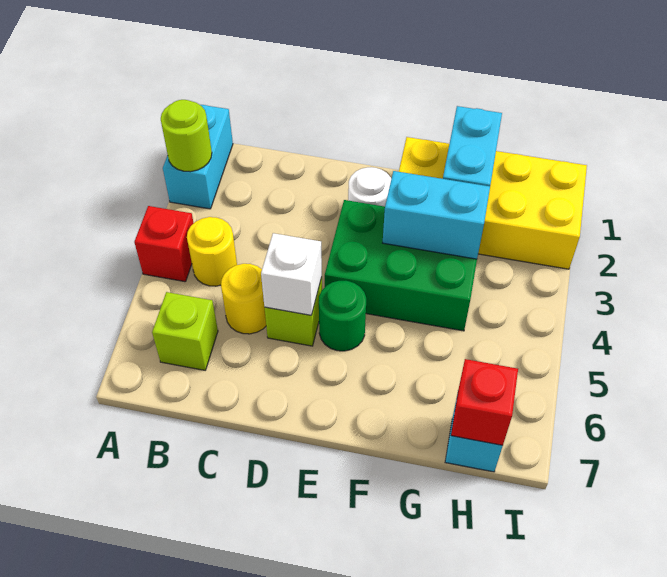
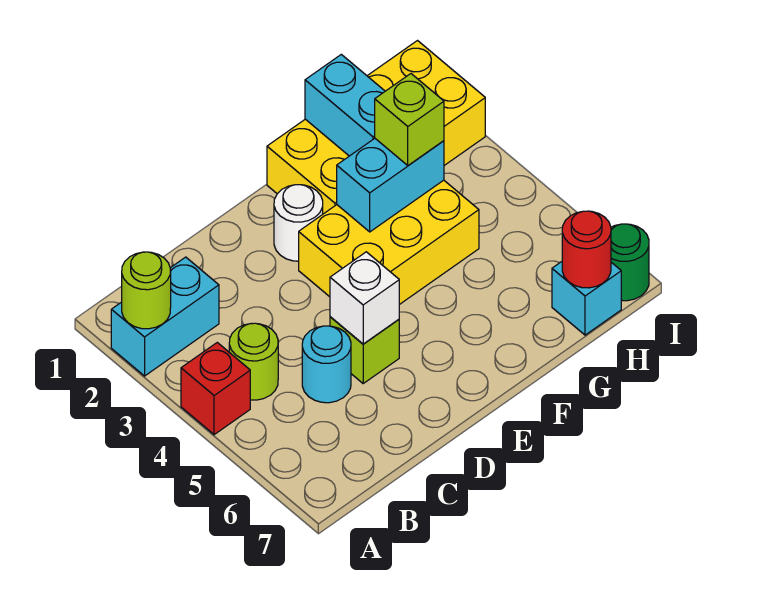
cyan 1x2 brick [163,105,233,209] -> cyan 1x2 brick turned to [111,257,219,376]
yellow 1x1 round brick [187,217,237,286] -> lime 1x1 round brick [229,323,278,400]
lime 1x1 brick [152,292,218,370] -> lime 1x1 brick moved to [375,74,444,165]
yellow 1x1 round brick [221,264,266,334] -> cyan 1x1 round brick [302,326,351,403]
green 2x3 brick [325,200,477,331] -> yellow 2x3 brick [299,180,479,305]
green 1x1 round brick [319,281,366,351] -> green 1x1 round brick moved to [611,224,649,301]
red 1x1 brick [451,359,518,446] -> red 1x1 round brick [562,211,611,288]

